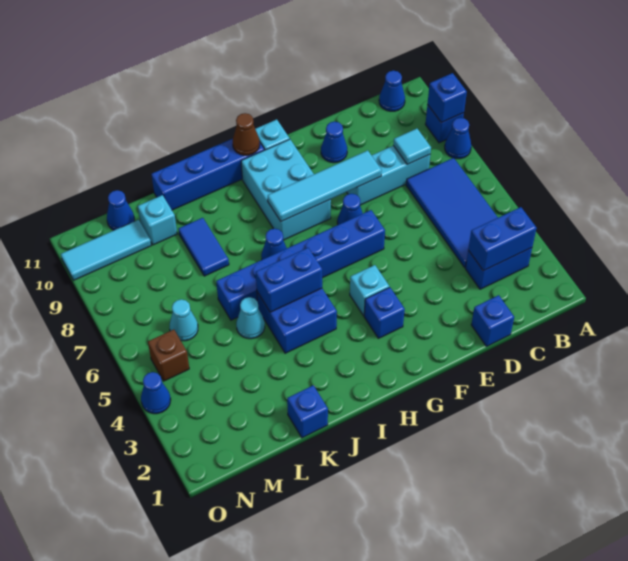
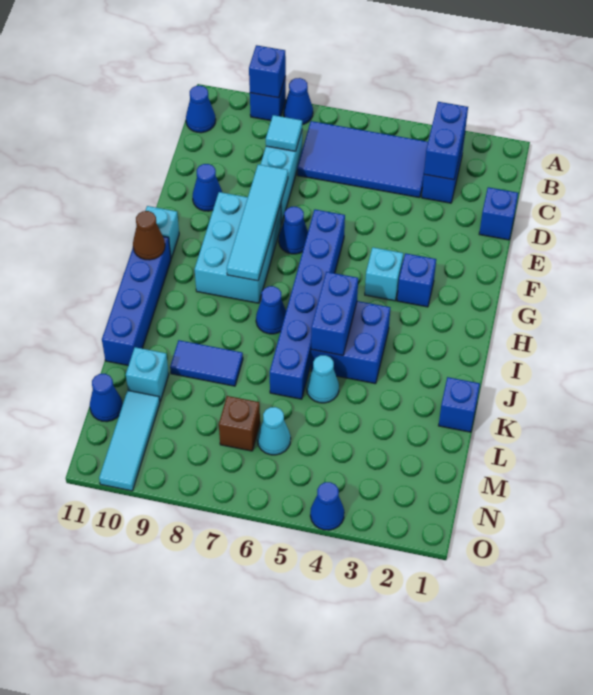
cyan 2x3 brick [241,139,331,240] -> cyan 2x3 brick turned to [195,192,281,303]
brown 1x1 brick [148,330,189,381] -> brown 1x1 brick moved to [219,396,260,451]

